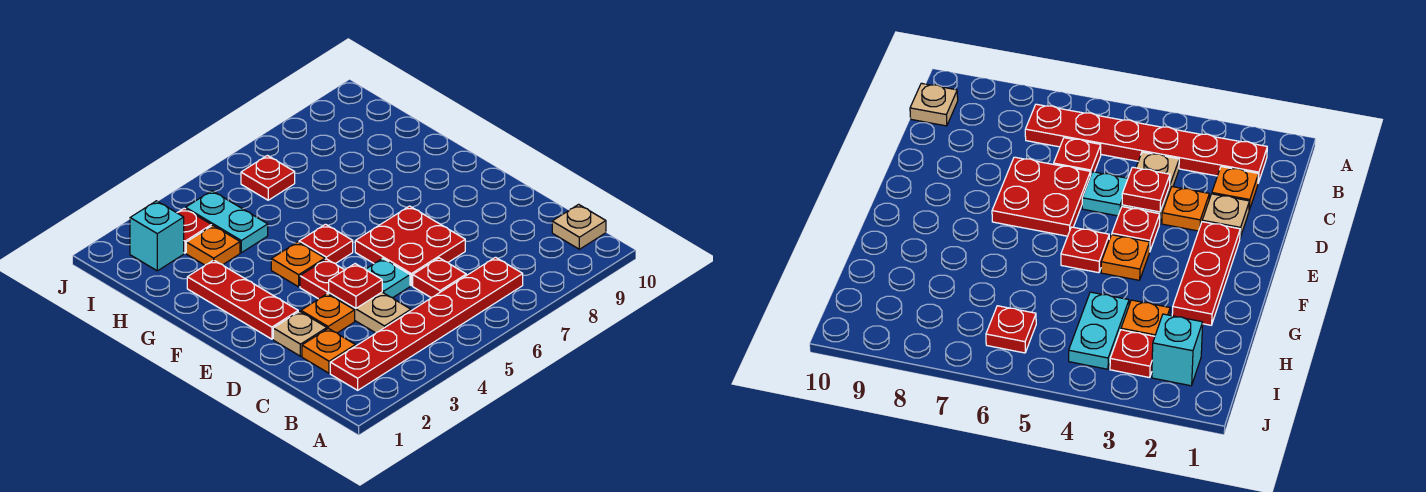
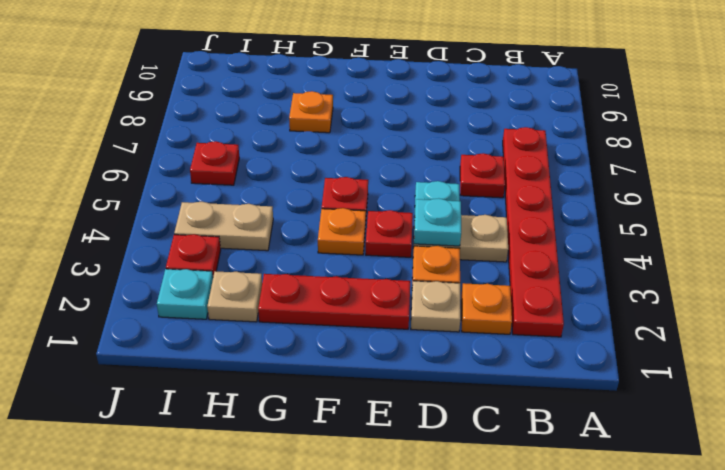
tan 1x1 plate [552,204,606,249] -> tan 1x1 plate moved to [207,271,262,322]
red 1x1 plate [329,264,382,309] -> cyan 1x1 plate [414,198,461,246]
red 2x2 plate [355,206,465,286] -> none
orange 1x1 plate [186,225,240,265] -> orange 1x1 plate moved to [289,91,333,133]
cyan 1x2 plate [186,191,268,253] -> tan 1x2 plate [174,201,273,251]
cyan 1x1 brick [130,201,184,271] -> cyan 1x1 plate [157,269,213,319]

